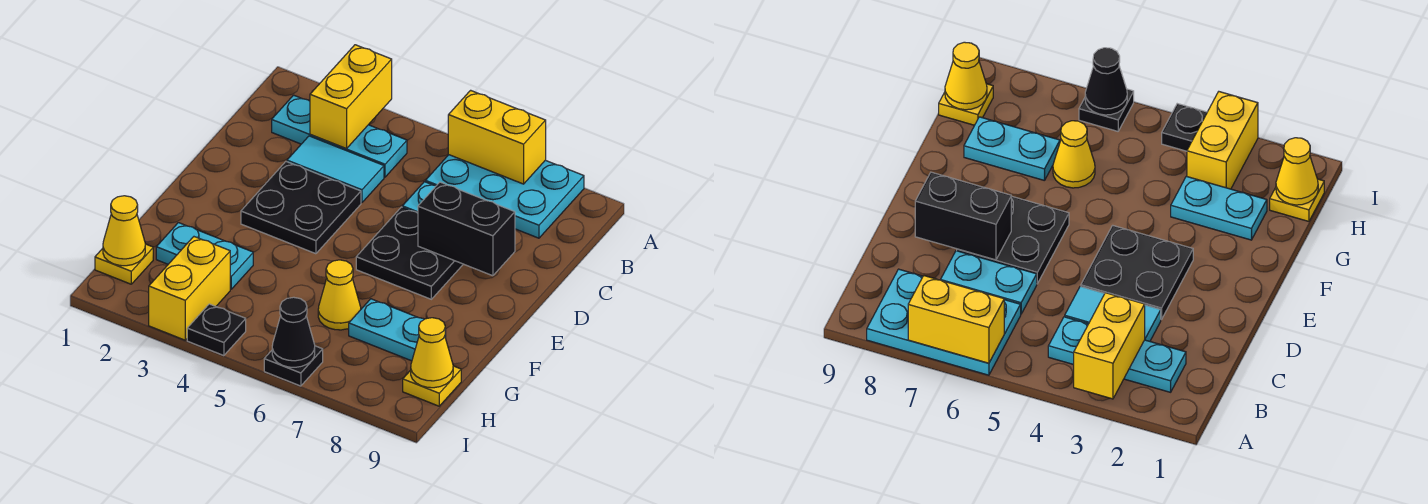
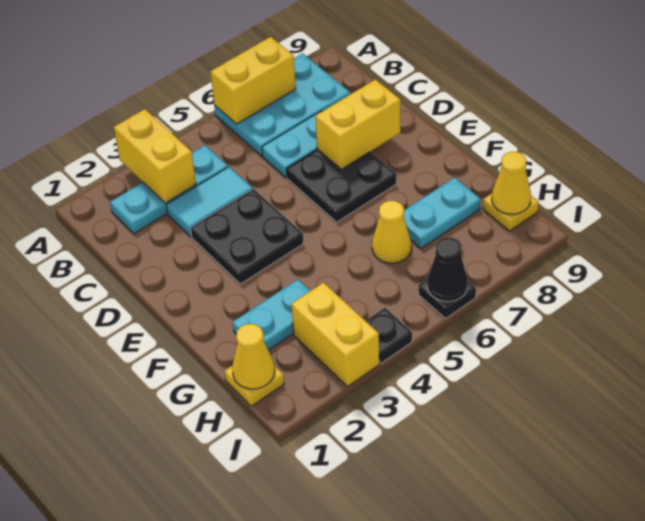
black 1x2 brick [418,182,515,276] -> yellow 1x2 brick [316,79,400,169]

